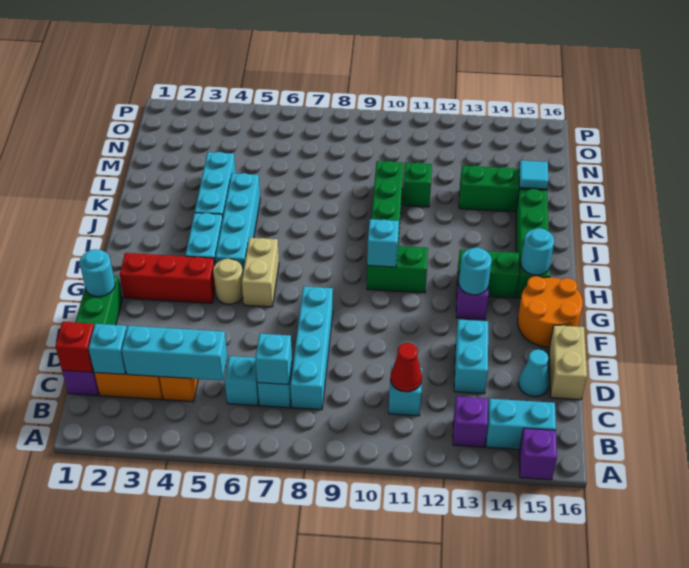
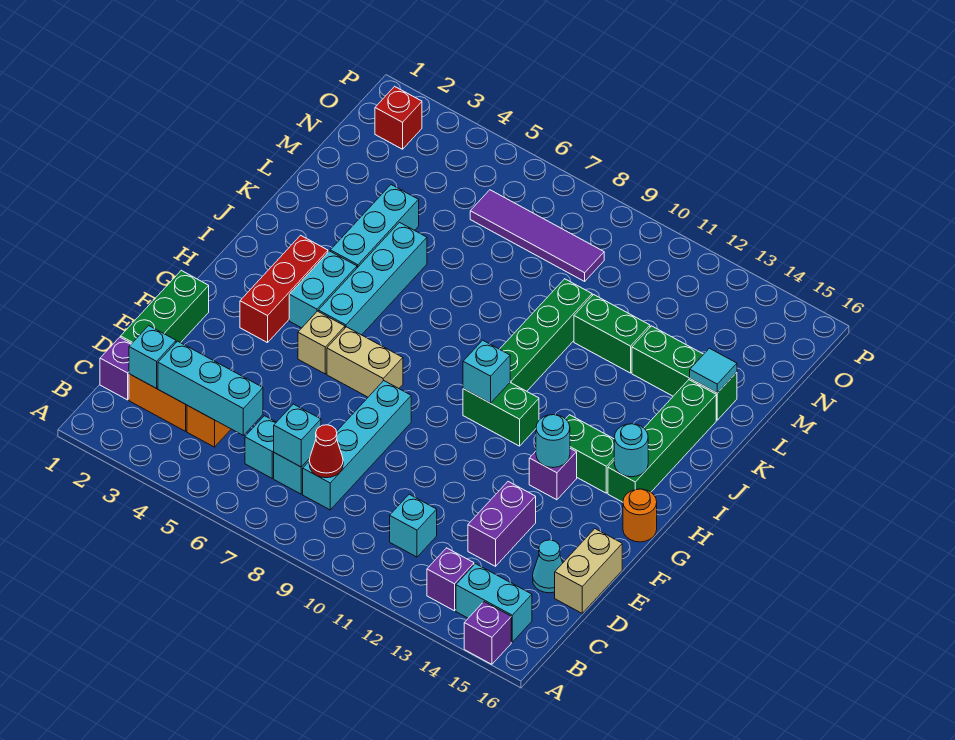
red 1x1 brick [55,322,94,372] -> red 1x1 brick moved to [375,86,422,149]
red 1x1 cone [390,343,422,392] -> red 1x1 cone moved to [309,425,343,478]
cyan 1x2 brick [454,319,488,394] -> purple 1x2 brick [468,482,536,566]
cyan 1x1 round brick [80,249,115,297] -> none
orange 2x2 round brick [518,276,583,347] -> orange 1x1 round brick [623,489,657,542]
red 1x3 brick [120,253,215,303] -> red 1x3 brick turned to [240,235,328,343]
tan 1x1 round brick [213,259,243,304] -> tan 1x1 brick [298,311,345,374]
tan 1x2 brick [242,238,279,307] -> tan 1x2 brick turned to [327,327,403,397]
green 1x1 brick [402,162,432,207] -> green 1x2 brick [574,295,650,373]
none -> purple 1x4 tile [470,190,604,281]

